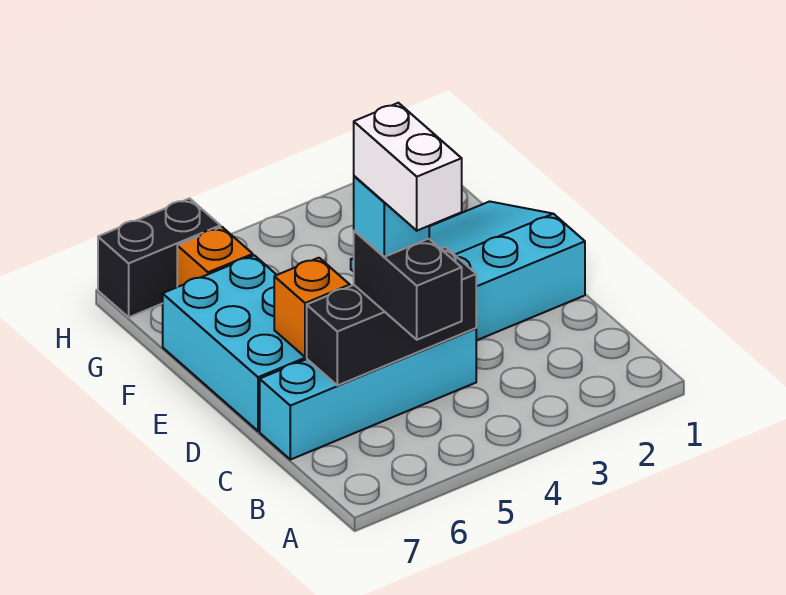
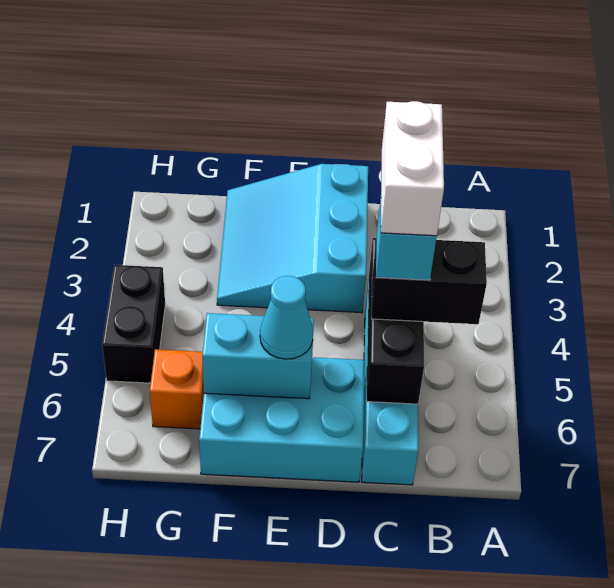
white 1x2 brick [354,103,462,231] -> white 1x2 brick turned to [381,101,444,236]
orange 1x1 brick [274,258,350,357] -> none
none -> cyan 1x2 brick [202,313,314,399]
none -> cyan 1x1 cone [260,276,313,359]
black 1x2 brick [98,198,220,317] -> black 1x2 brick moved to [102,265,165,383]

